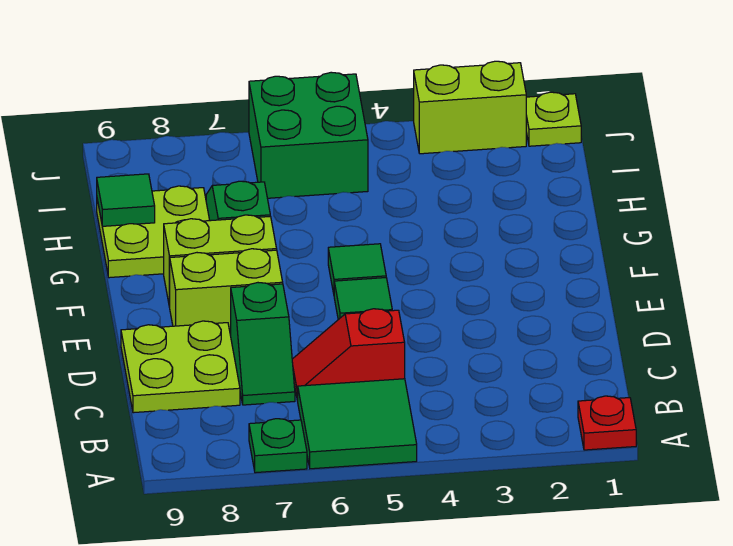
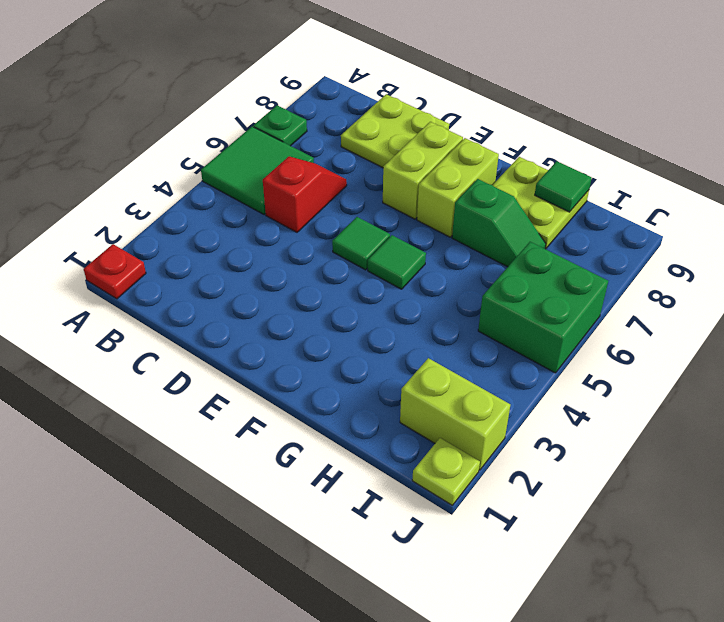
green 1x2 slope [231,283,295,405] -> none
lime 1x2 brick [414,61,526,154] -> lime 1x2 brick turned to [400,358,510,470]

